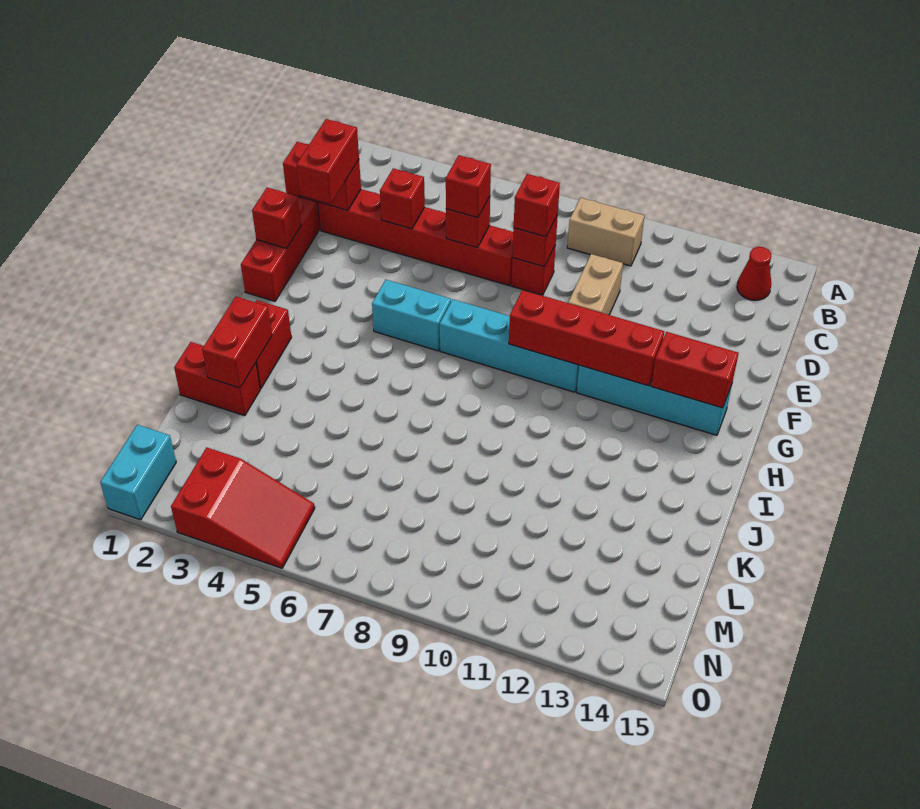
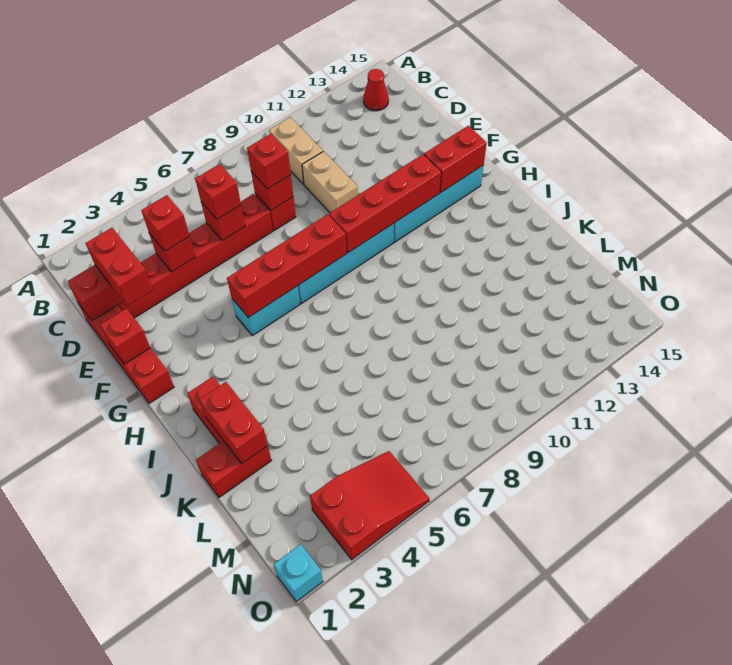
tan 1x2 brick [567,198,645,266] -> tan 1x2 brick turned to [269,117,323,184]
none -> red 1x1 brick [141,195,189,251]
none -> red 1x4 brick [227,214,347,318]
cyan 1x2 brick [100,425,176,520] -> cyan 1x1 brick [274,544,323,602]

